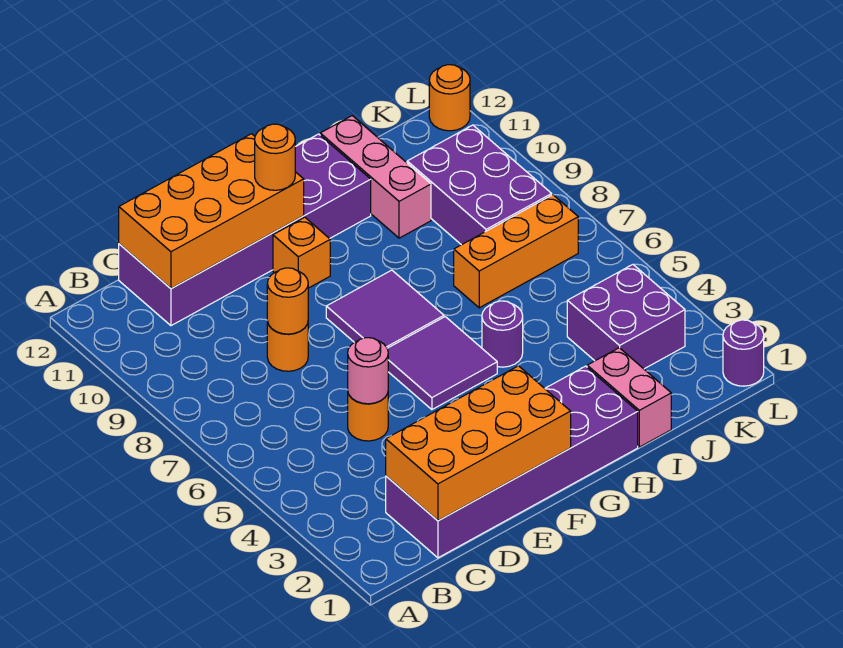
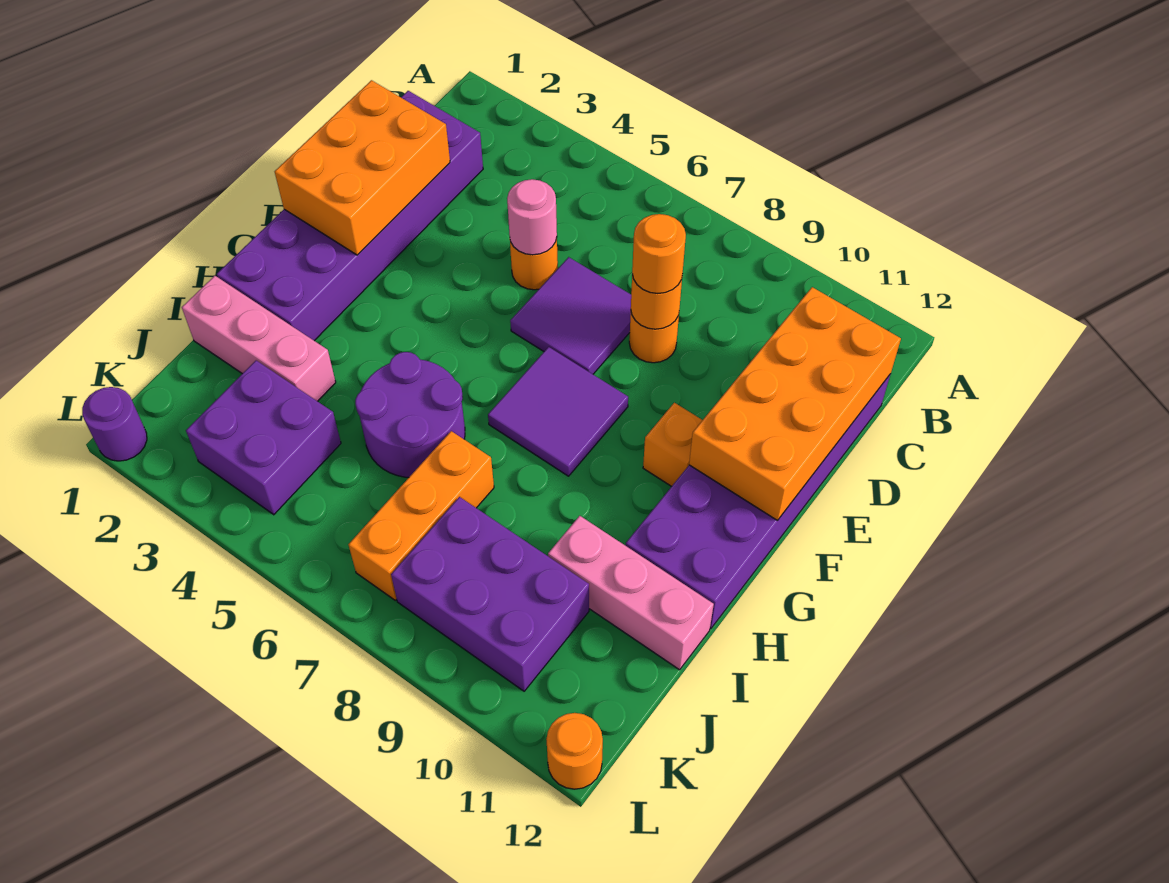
orange 2x4 brick [386,366,571,521] -> orange 2x3 brick [275,80,450,255]
purple 2x2 tile [387,317,497,410] -> purple 2x2 tile moved to [510,257,631,374]
orange 1x1 round brick [255,124,295,190] -> orange 1x1 round brick moved to [632,214,686,294]
purple 1x1 round brick [482,301,523,367] -> purple 2x2 round brick [355,352,465,477]
pink 1x2 brick [587,348,671,447] -> pink 1x3 brick [182,276,336,401]

